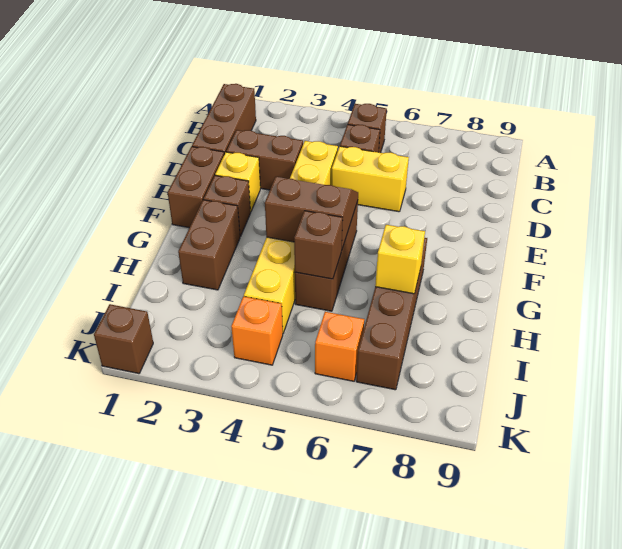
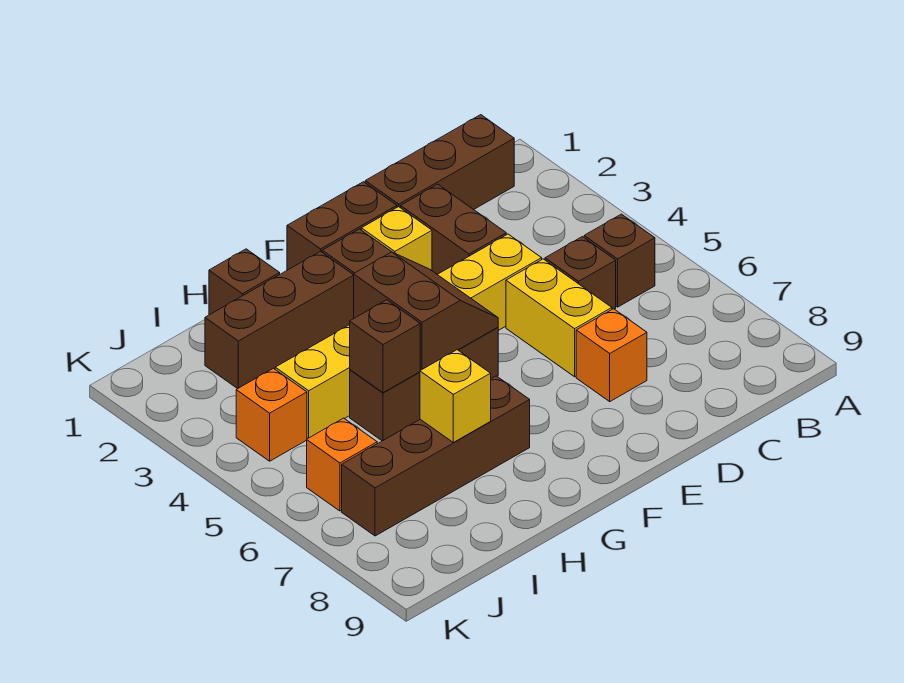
none -> orange 1x1 brick [576,309,647,401]
brown 1x2 brick [178,200,240,290] -> brown 1x3 brick [205,251,354,389]
brown 1x1 brick [94,304,153,374] -> brown 1x1 brick moved to [209,249,280,315]

